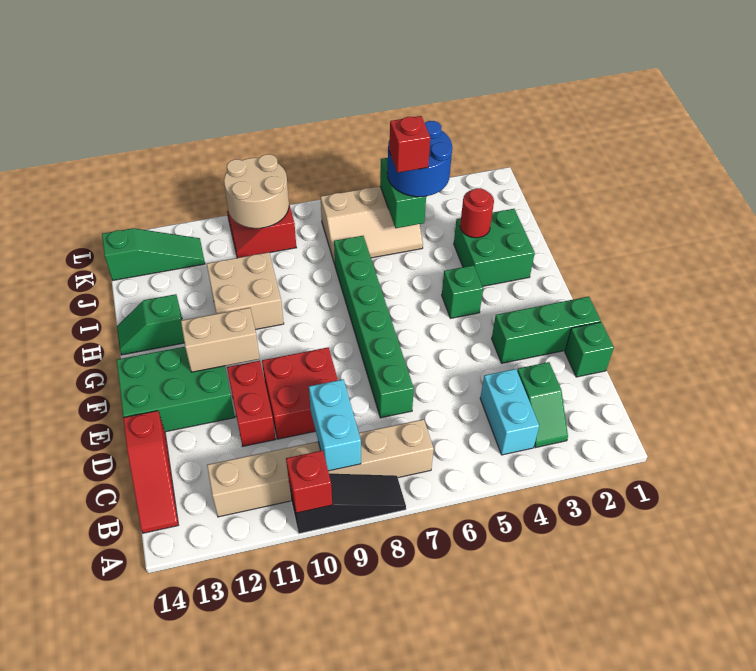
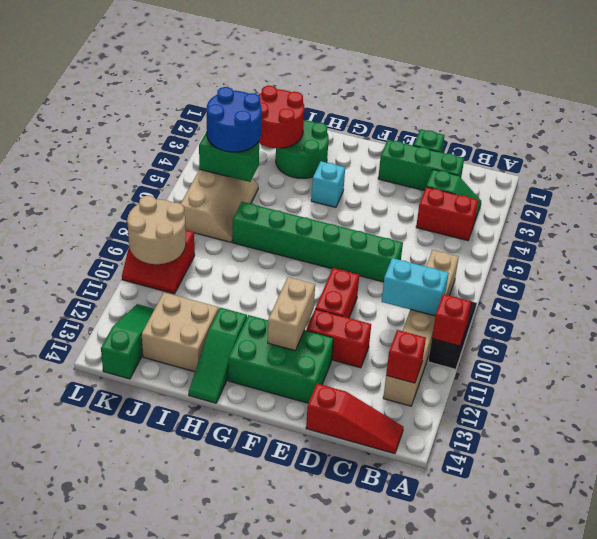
cyan 1x2 brick [480,369,539,455] -> red 1x2 brick [416,187,478,241]
red 2x2 brick [262,347,338,439] -> red 1x2 brick [315,268,359,318]
green 1x3 brick [492,297,601,363] -> green 1x3 brick turned to [378,140,464,191]
green 2x3 brick [117,347,235,432] -> green 2x3 brick turned to [228,315,334,403]
green 1x1 brick [442,265,483,318] -> cyan 1x1 brick [311,161,345,207]
green 2x2 brick [454,209,535,286] -> green 2x2 round brick [276,120,329,178]
tan 2x2 brick [207,252,284,330] -> tan 2x2 brick moved to [141,292,219,372]
green 1x2 slope [117,294,184,355] -> green 1x3 slope [189,308,247,403]
red 1x1 round brick [460,188,494,238] -> red 2x2 round brick [259,86,304,148]
red 1x1 brick [389,116,430,173] -> red 1x1 brick moved to [386,330,426,383]

